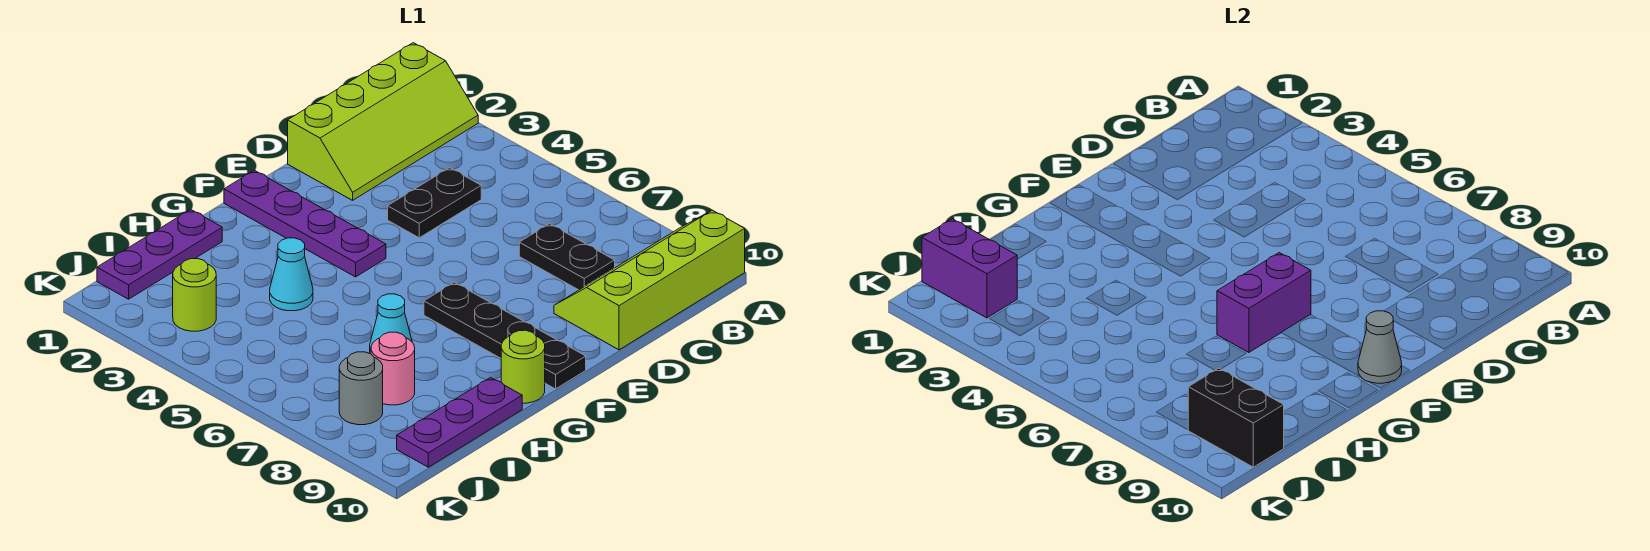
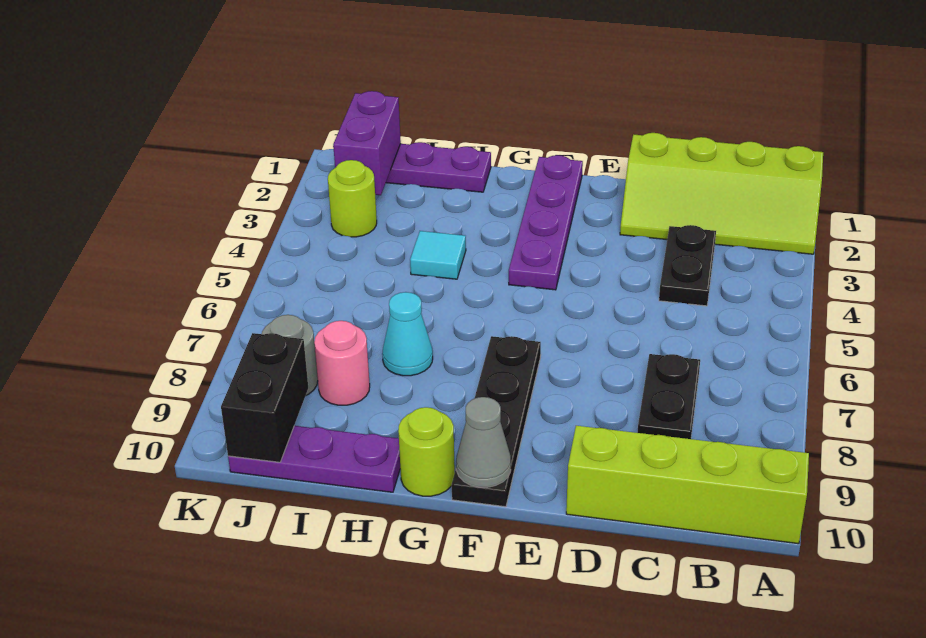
black 1x2 plate [388,168,481,238] -> black 1x2 plate turned to [659,225,716,306]
purple 1x2 brick [1217,253,1311,353] -> none
cyan 1x1 cone [270,238,313,311] -> cyan 1x1 tile [410,231,466,279]

